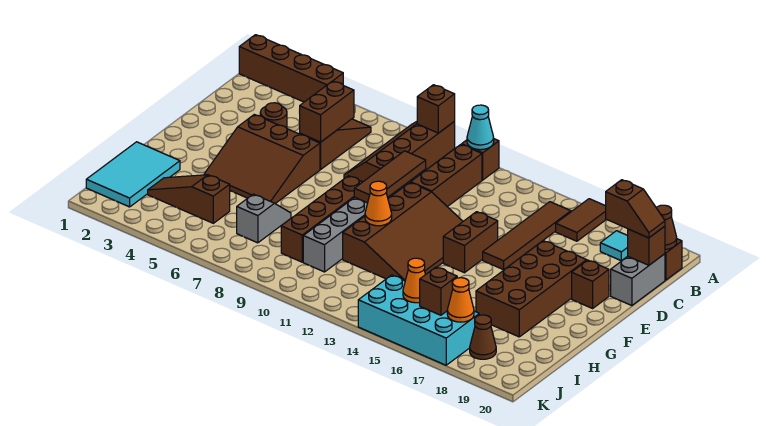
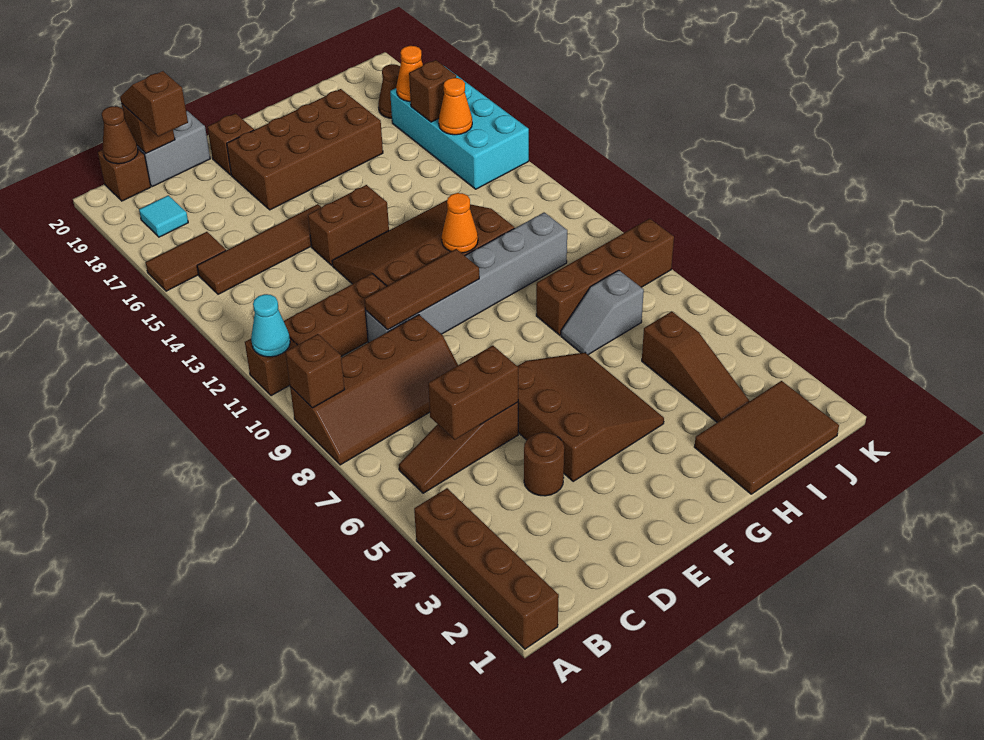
brown 1x4 brick [281,176,362,262] -> brown 1x4 brick moved to [536,219,674,335]
cyan 2x3 tile [86,142,180,207] -> brown 2x3 tile [695,381,839,494]

